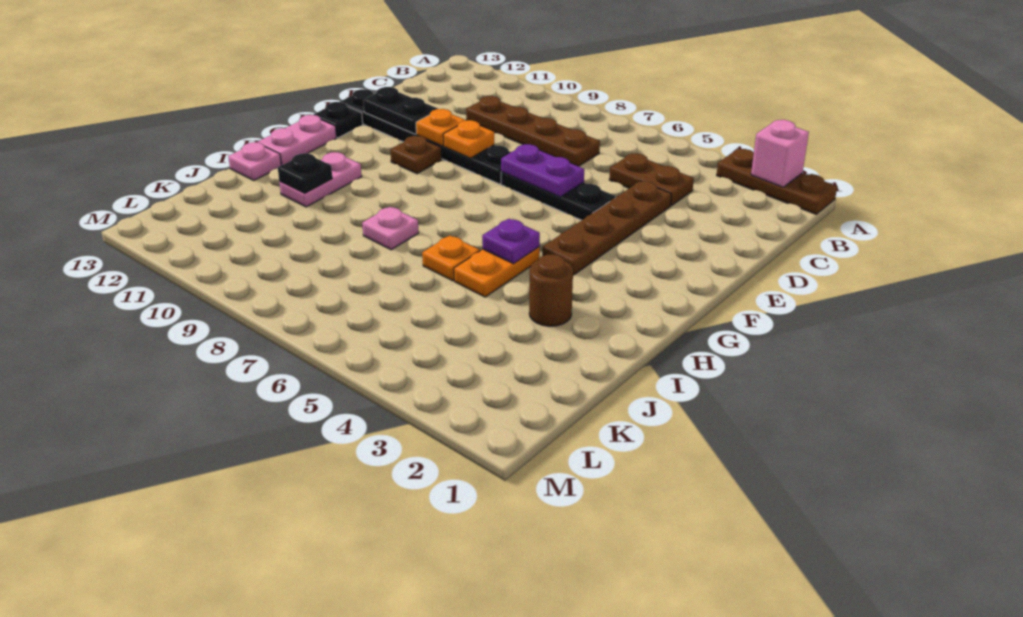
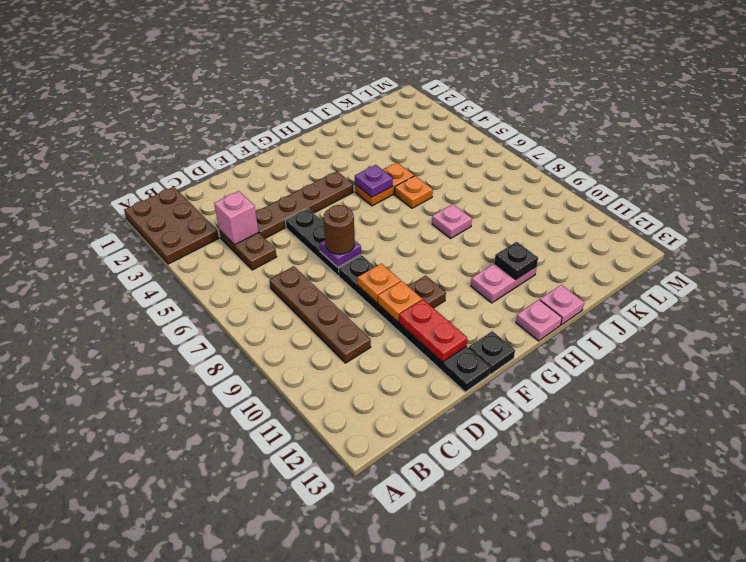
brown 1x3 plate [717,149,837,214] -> brown 2x3 plate [124,187,219,264]
pink 1x1 brick [751,120,809,187] -> pink 1x1 brick moved to [214,191,259,245]
purple 1x2 plate [501,144,584,197] -> purple 1x1 plate [320,240,361,267]
black 1x2 plate [363,87,438,134] -> red 1x2 plate [399,300,467,362]
pink 1x2 plate [258,115,337,165] -> pink 1x1 plate [516,300,562,341]
brown 1x1 round brick [529,254,573,326] -> brown 1x1 round brick moved to [323,205,355,254]

